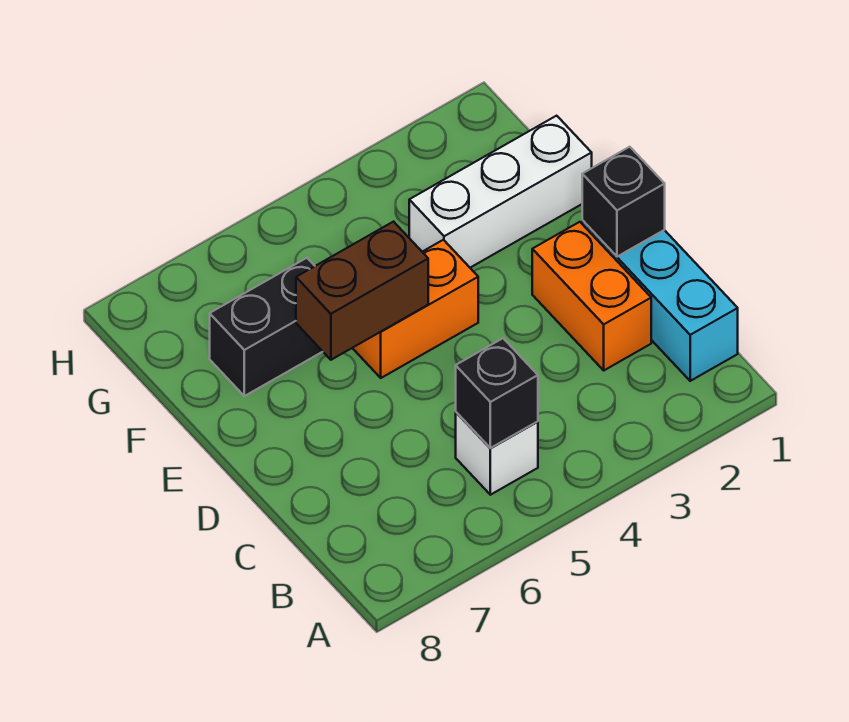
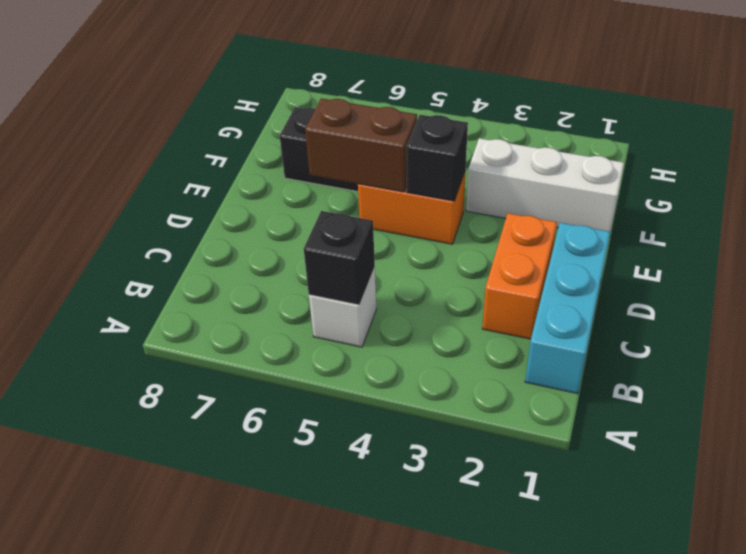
black 1x1 brick [582,147,665,257] -> black 1x1 brick moved to [407,115,468,201]

